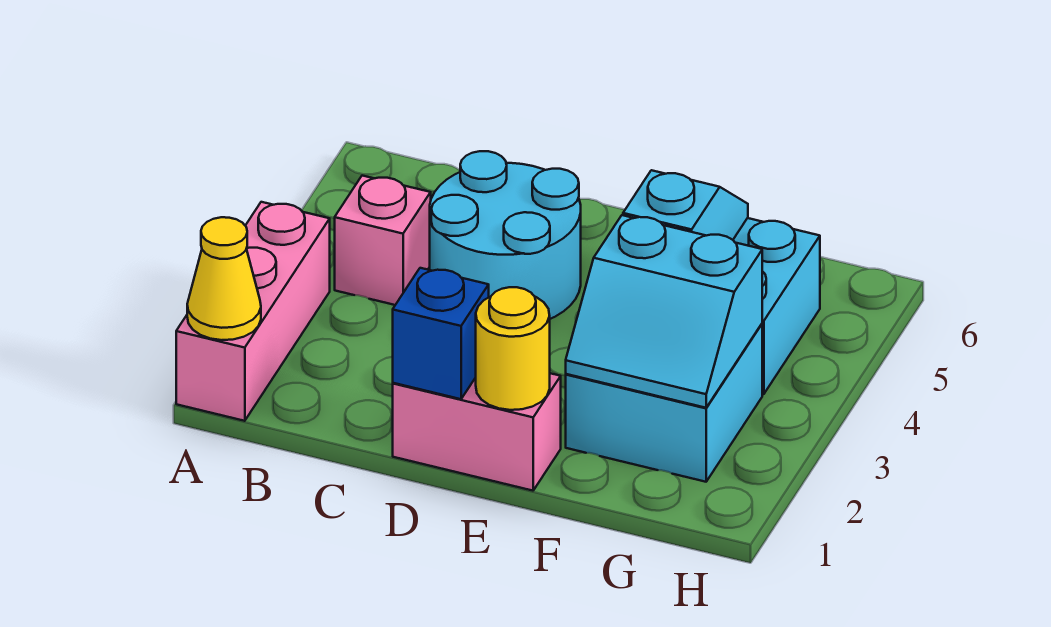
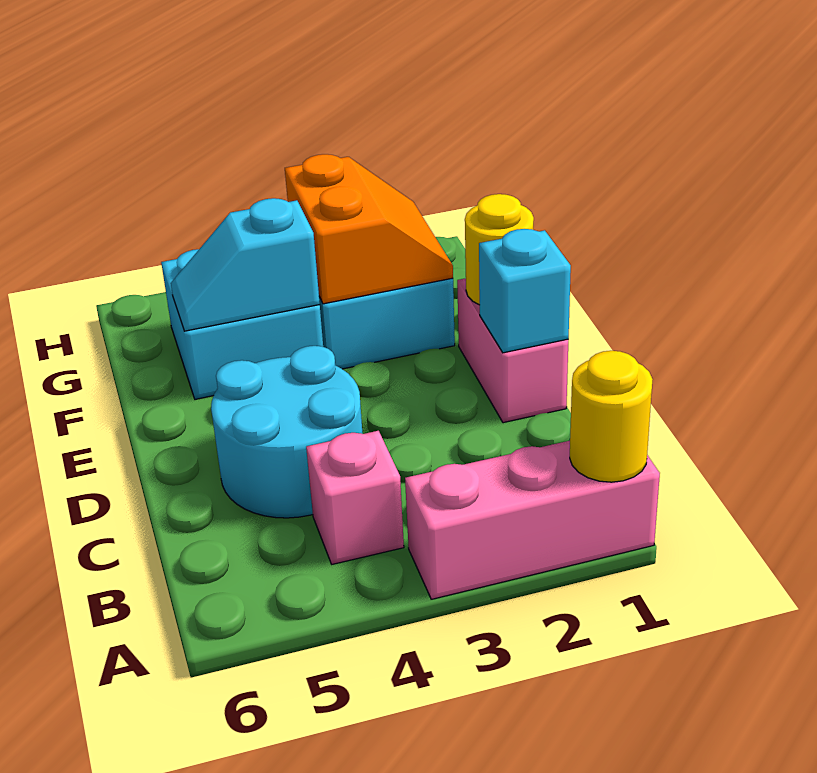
yellow 1x1 cone [187,217,261,340] -> yellow 1x1 round brick [570,351,652,482]
blue 1x1 brick [393,268,489,399] -> cyan 1x1 brick [479,229,571,353]
cyan 2x2 slope [566,215,762,408] -> orange 2x2 slope [285,154,453,304]

